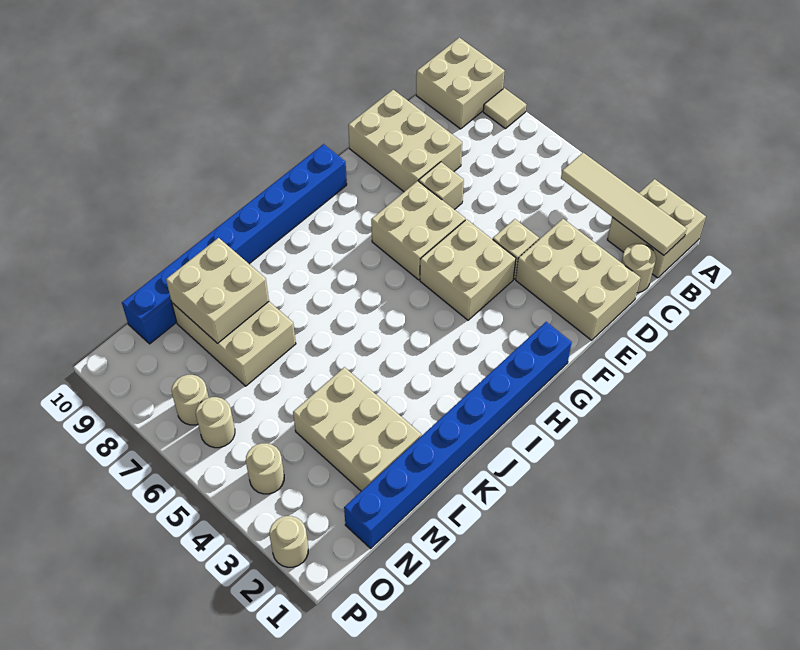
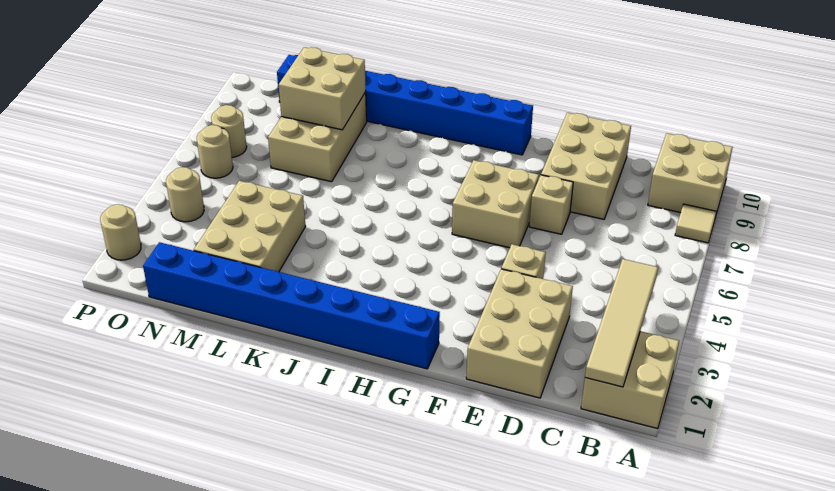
tan 1x1 round brick [621,244,656,293] -> none
tan 2x2 brick [420,219,516,320] -> none

